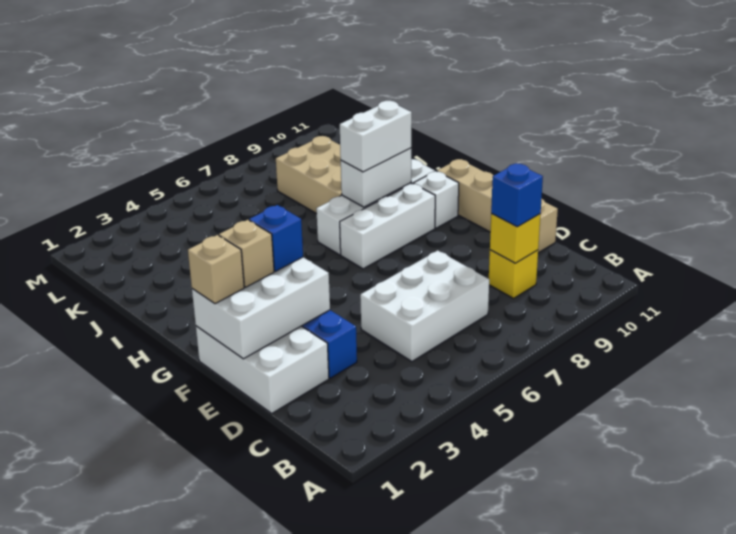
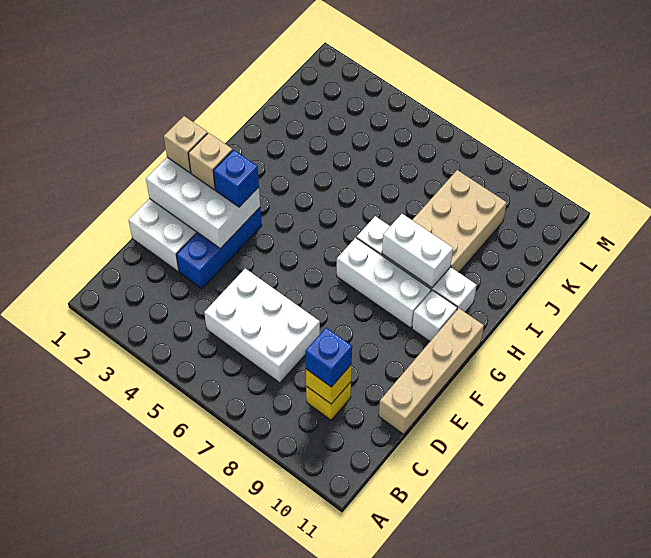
white 1x2 brick [340,101,412,172] -> none

